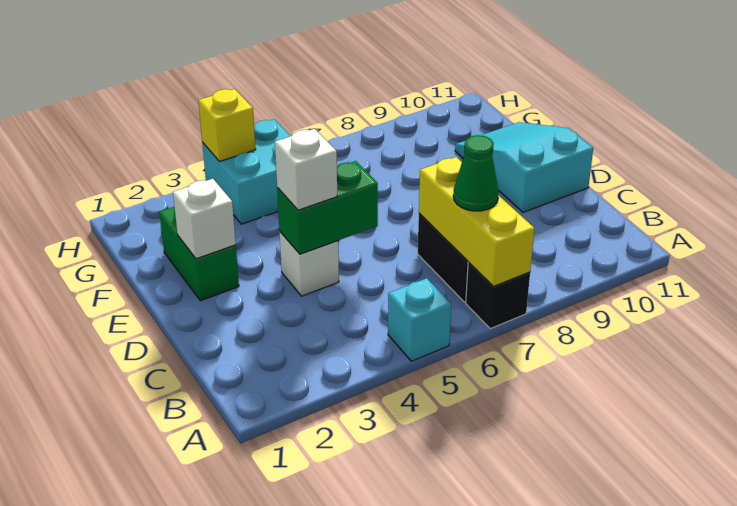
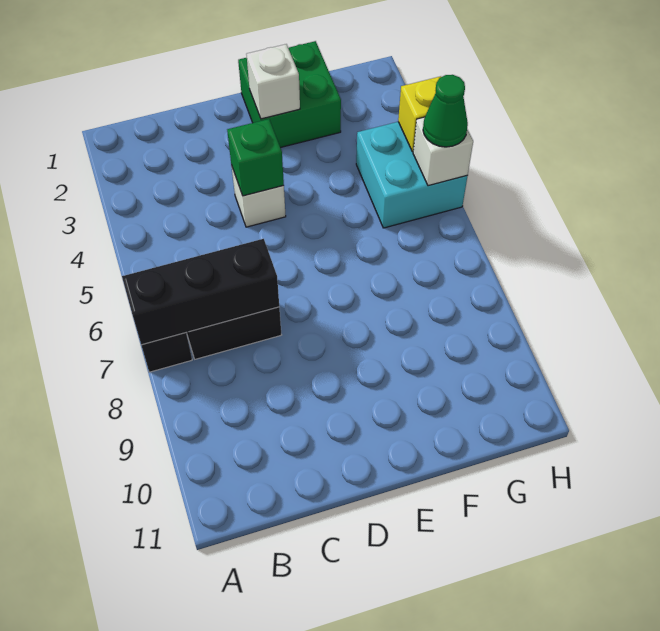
cyan 1x1 brick [388,278,451,361] -> none
yellow 1x3 brick [419,157,535,286] -> black 1x3 brick [122,239,279,345]
green 1x1 cone [453,135,499,211] -> green 1x1 cone moved to [423,75,468,147]
green 1x2 brick [277,161,378,254] -> green 1x1 brick [227,119,284,196]
white 1x1 brick [275,129,337,210] -> white 1x1 brick moved to [413,117,473,186]
cyan 2x3 slope [455,122,593,212] -> none
green 1x2 brick [159,207,239,301] -> green 2x2 brick [238,41,341,148]

